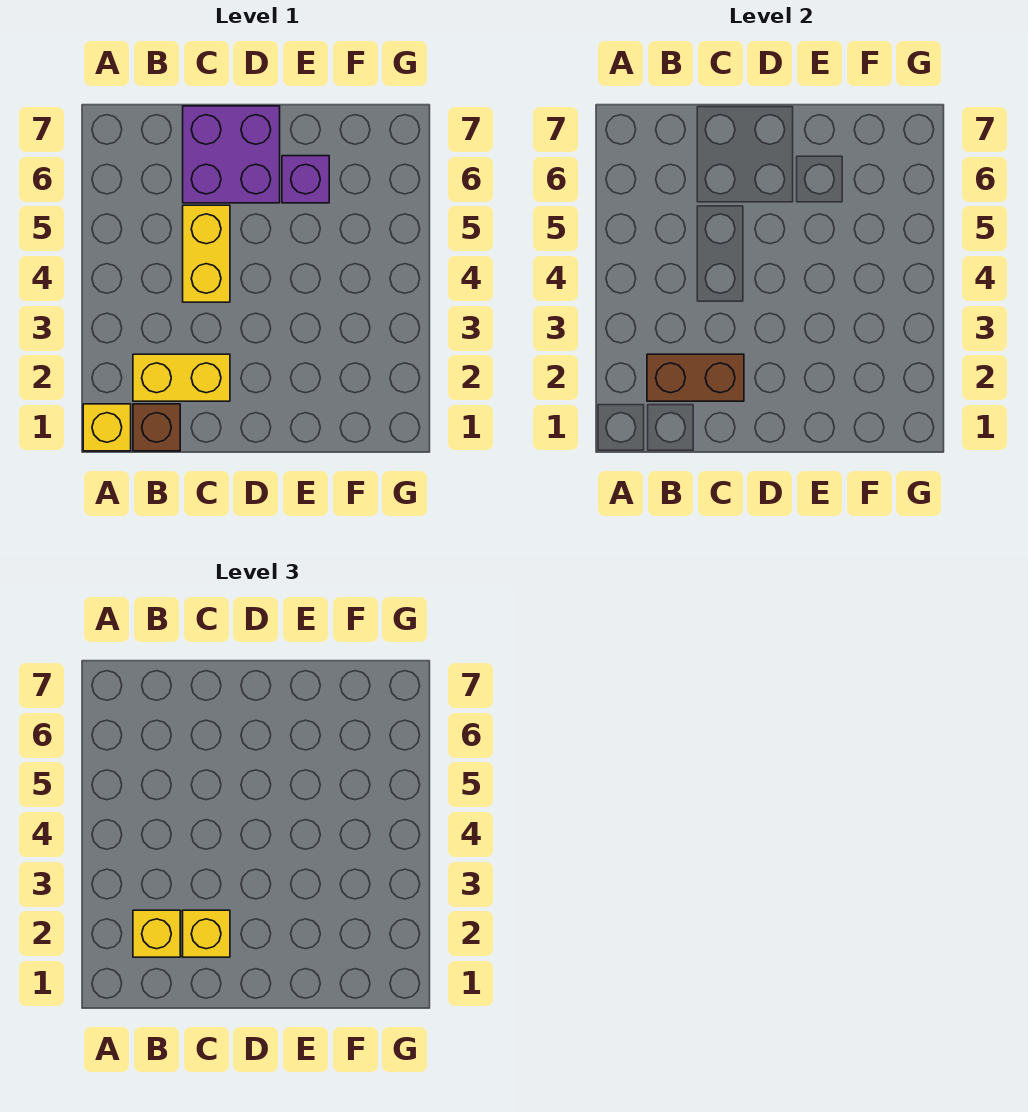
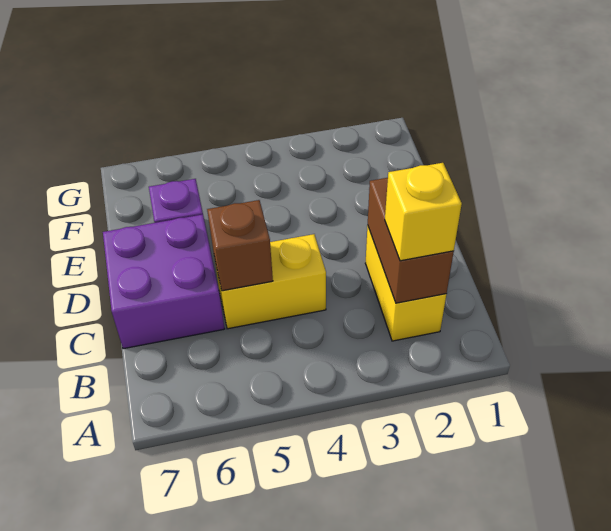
yellow 1x1 brick [83,404,131,451] -> none
brown 1x1 brick [133,404,180,451] -> brown 1x1 brick moved to [207,200,273,291]
yellow 1x1 brick [183,910,230,957] -> none

